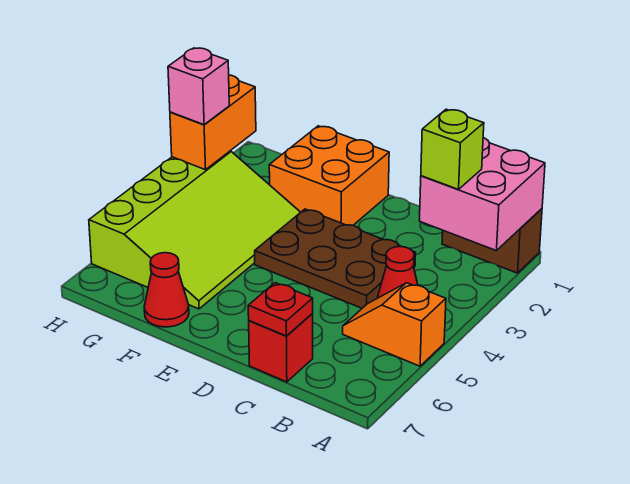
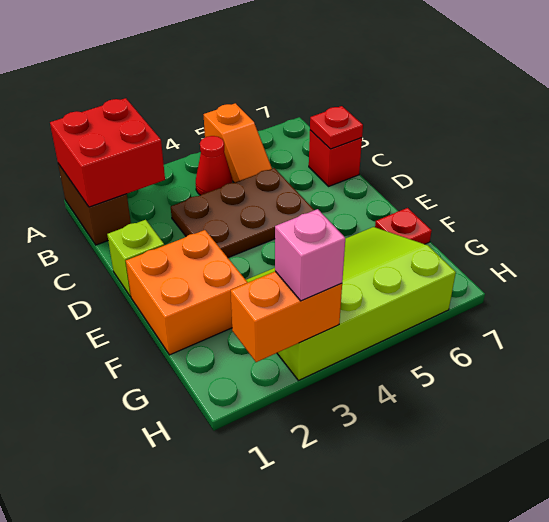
pink 2x2 brick [420,138,545,251] -> red 2x2 brick [50,98,165,207]
lime 1x1 brick [421,109,484,189] -> lime 1x1 brick moved to [107,220,164,297]
brown 2x3 plate [255,209,416,308] -> brown 2x3 plate turned to [171,168,314,258]
red 1x1 cone [144,253,189,327] -> red 1x1 plate [375,208,432,244]

